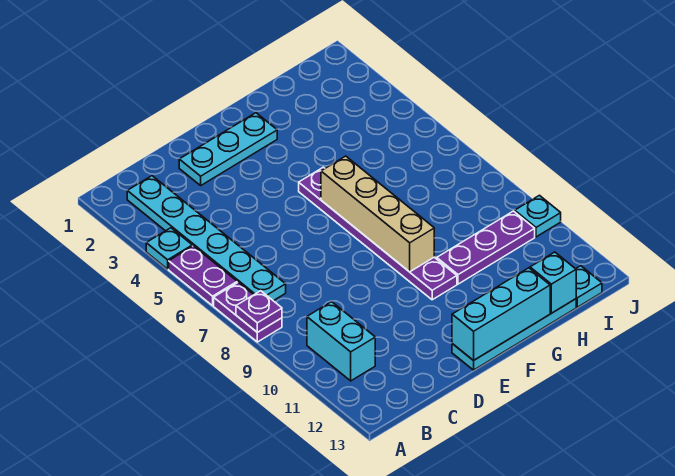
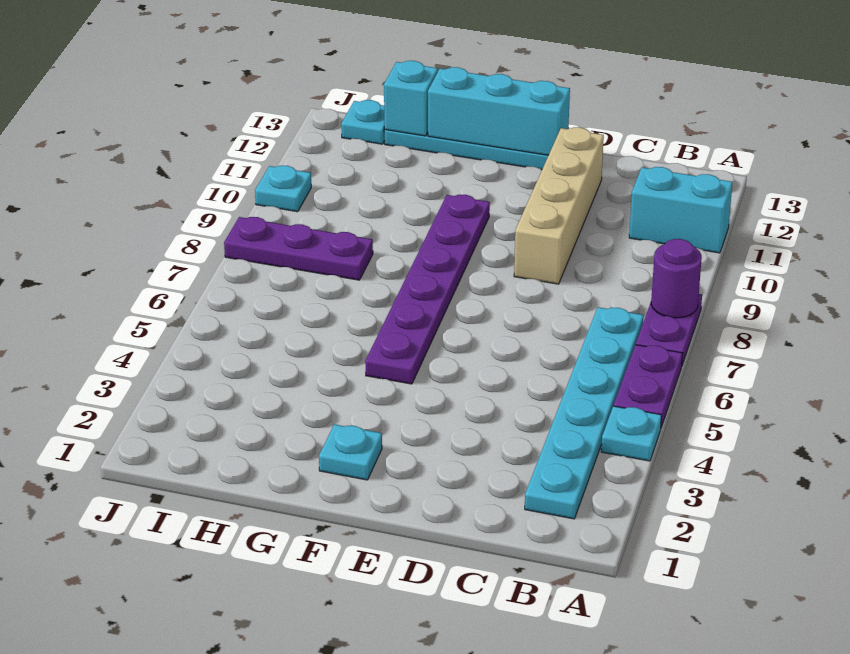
purple 1x1 plate [236,291,282,332] -> purple 1x1 round brick [651,239,702,318]
cyan 1x2 brick [307,302,375,381] -> cyan 1x2 brick turned to [629,167,732,253]
cyan 1x3 plate [179,113,277,185] -> cyan 1x1 plate [319,424,382,480]
tan 1x4 brick [321,156,434,272] -> tan 1x4 brick moved to [514,127,604,284]
purple 1x3 plate [437,211,535,284] -> purple 1x3 plate moved to [224,217,373,280]

